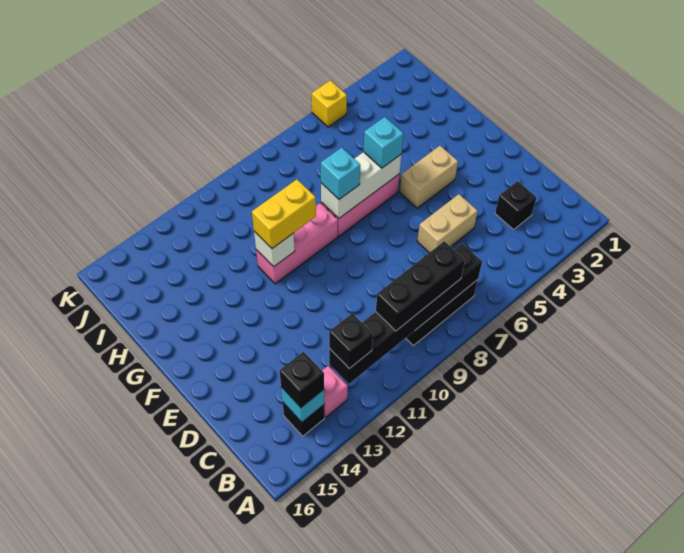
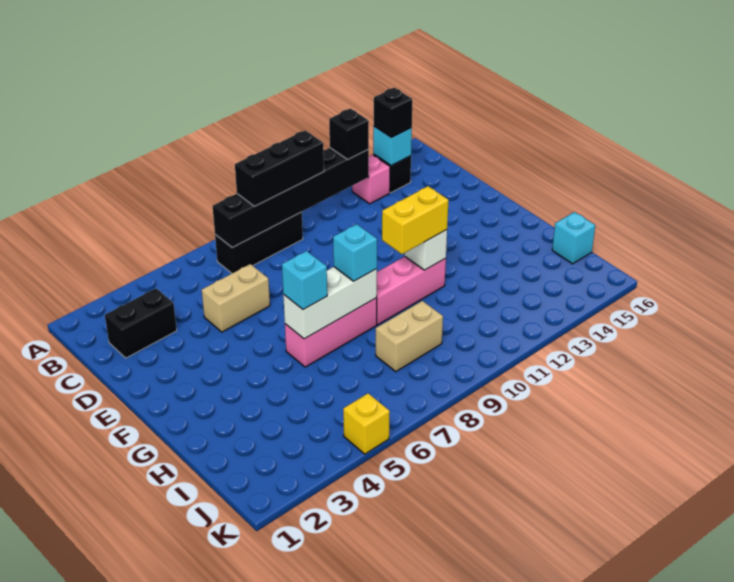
black 1x1 brick [495,181,537,230] -> black 1x2 brick [105,288,177,358]
tan 1x2 brick [400,146,458,208] -> tan 1x2 brick moved to [376,301,443,372]
none -> cyan 1x1 brick [552,212,595,264]

